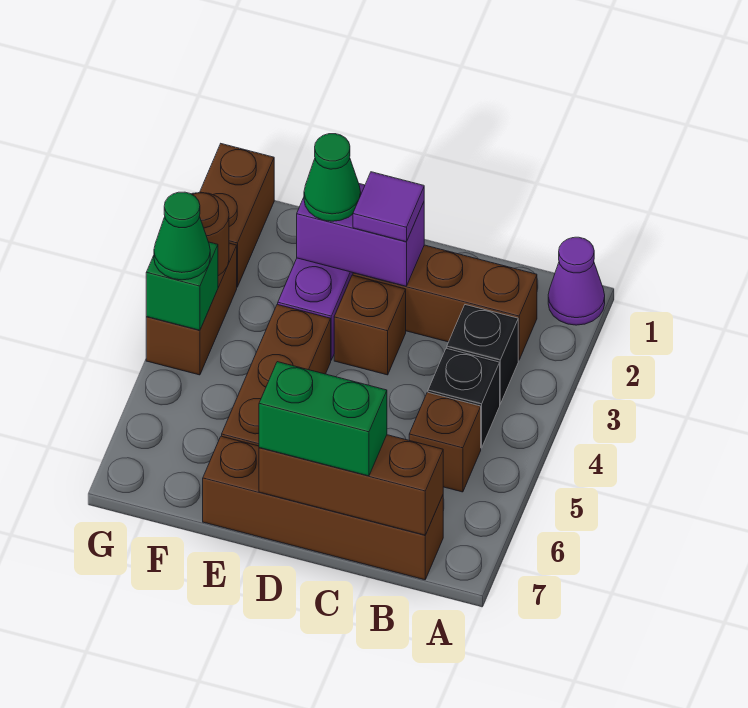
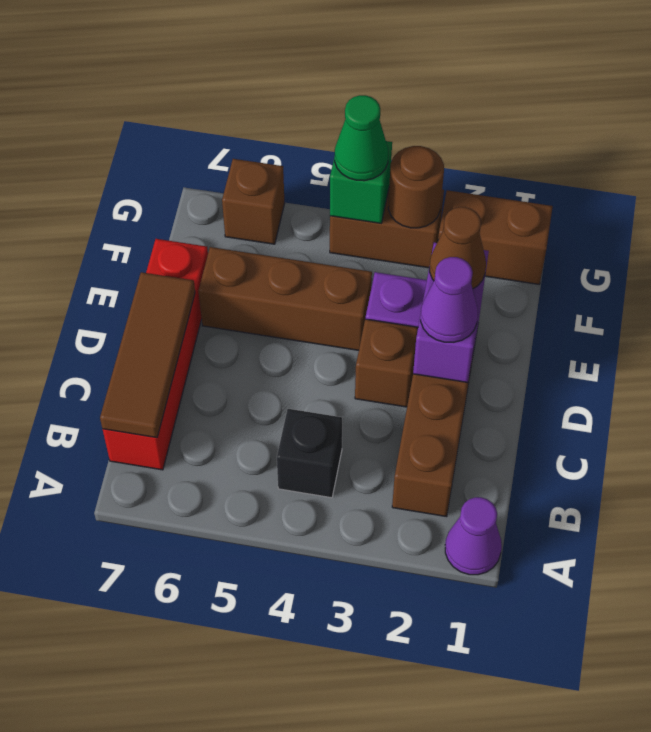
black 1x1 brick [447,305,518,404] -> none
brown 1x1 brick [409,392,481,492] -> brown 1x1 brick moved to [222,159,284,244]
brown 1x4 brick [203,436,443,580] -> red 1x4 brick [103,239,208,470]
brown 1x3 brick [259,435,443,535] -> brown 1x3 tile [100,272,195,438]
green 1x2 brick [259,362,387,476] -> none
purple 1x1 tile [353,172,424,242] -> purple 1x1 cone [421,257,478,342]
green 1x1 cone [304,134,361,221] -> brown 1x1 cone [430,207,486,289]

